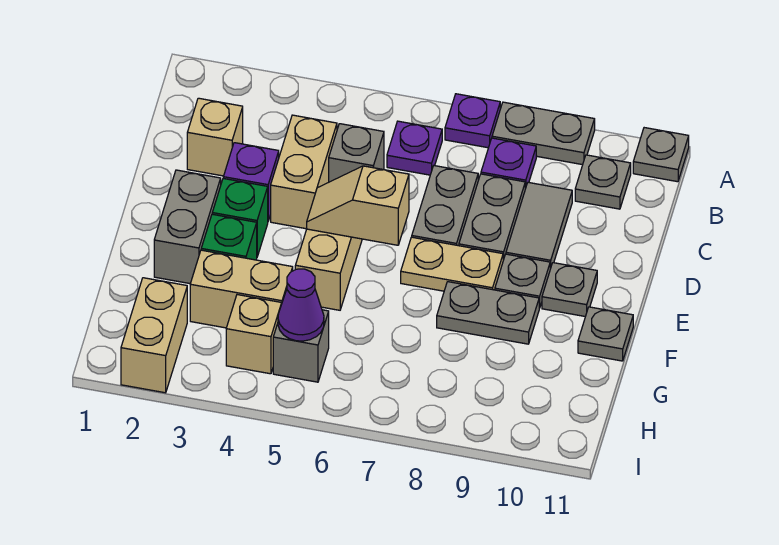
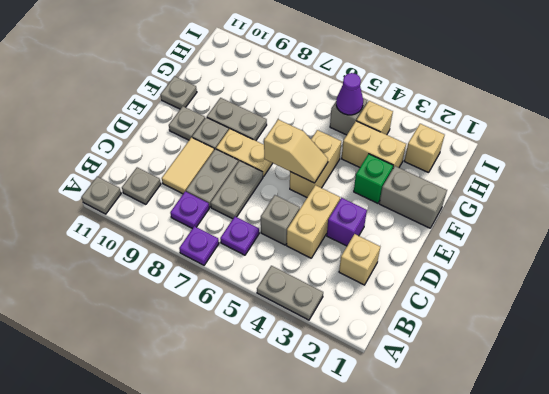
grey 1x2 plate [492,102,595,165] -> grey 1x2 plate moved to [257,266,323,320]
grey 1x2 tile [506,182,572,269] -> tan 1x2 tile [162,137,214,194]
grey 1x2 brick [154,170,221,284] -> grey 1x2 brick turned to [379,166,447,228]
green 1x1 brick [212,178,268,256] -> none
tan 1x2 brick [121,278,187,393] -> tan 1x1 brick [404,124,444,173]

